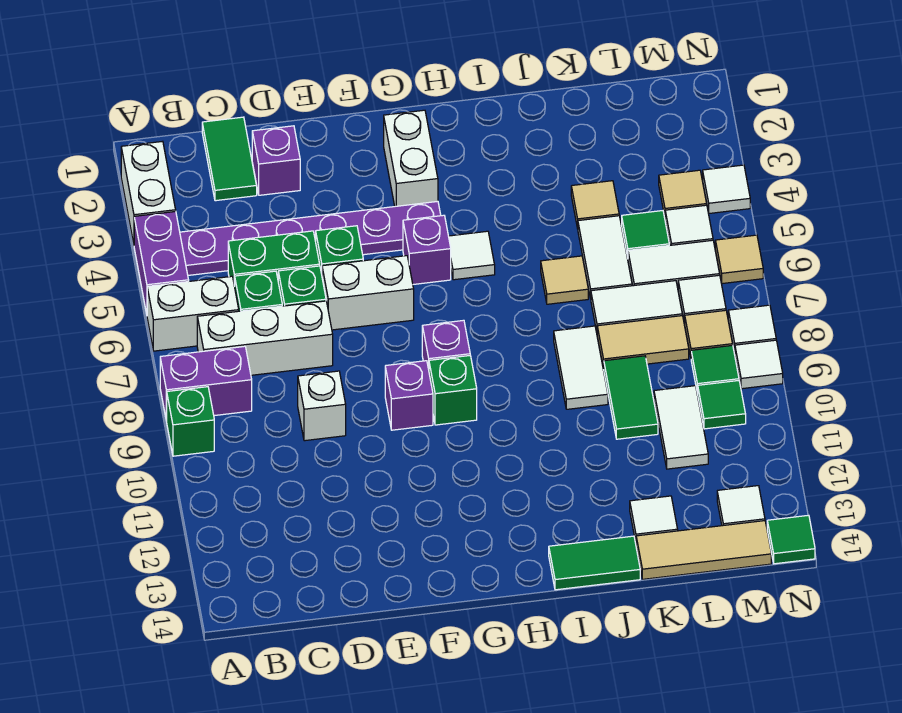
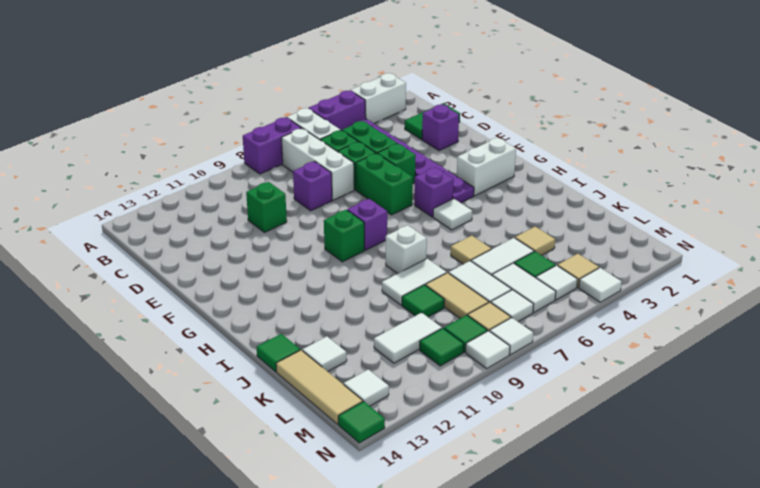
purple 1x2 brick [160,346,252,421] -> purple 1x2 brick turned to [243,117,302,174]
green 1x1 brick [167,387,214,456] -> green 1x1 brick moved to [246,182,287,232]
white 1x1 brick [298,371,346,441] -> white 1x1 brick moved to [386,225,427,274]
white 1x2 brick [322,256,414,330] -> green 1x2 brick [356,153,413,215]
purple 1x1 brick [385,361,433,430] -> purple 1x1 brick moved to [293,161,332,211]
green 1x2 tile [549,536,640,590] -> green 1x1 tile [256,334,300,372]
green 1x2 tile [603,356,658,439] -> green 1x1 tile [402,285,444,317]
tan 1x1 tile [715,235,763,284] -> none

